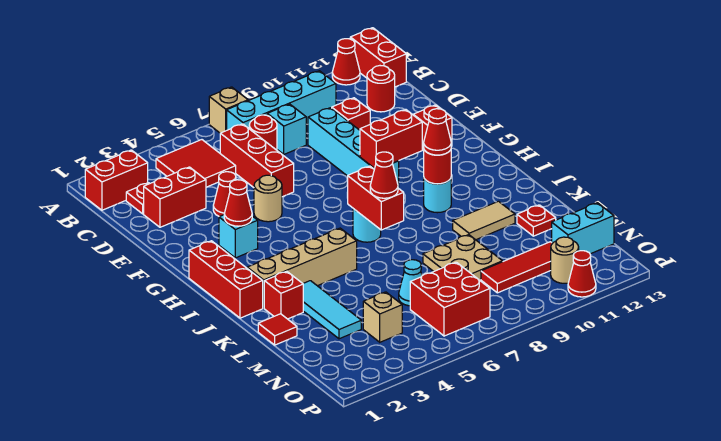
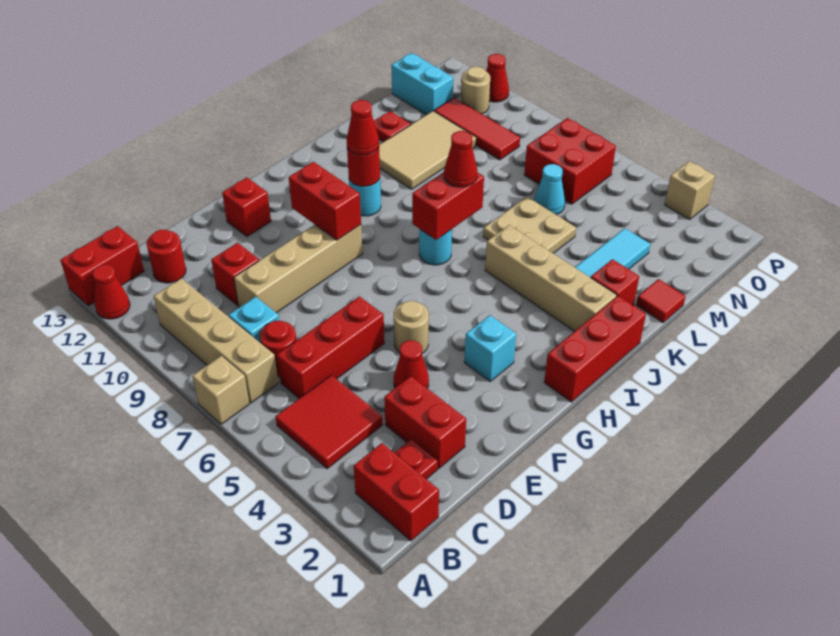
cyan 1x4 brick [227,71,336,130] -> tan 1x4 brick [154,278,278,403]
cyan 1x4 brick [308,108,399,188] -> tan 1x4 brick [234,225,363,313]
red 1x1 cone [224,180,252,226] -> none
tan 1x2 tile [453,201,515,240] -> tan 2x3 tile [379,111,476,189]
tan 2x2 plate [423,235,503,280] -> tan 2x2 plate moved to [483,197,576,253]
tan 1x1 brick [363,292,402,342] -> tan 1x1 brick moved to [665,161,715,220]

